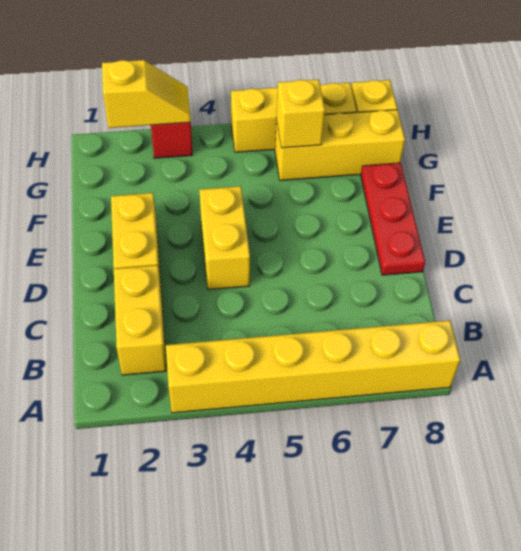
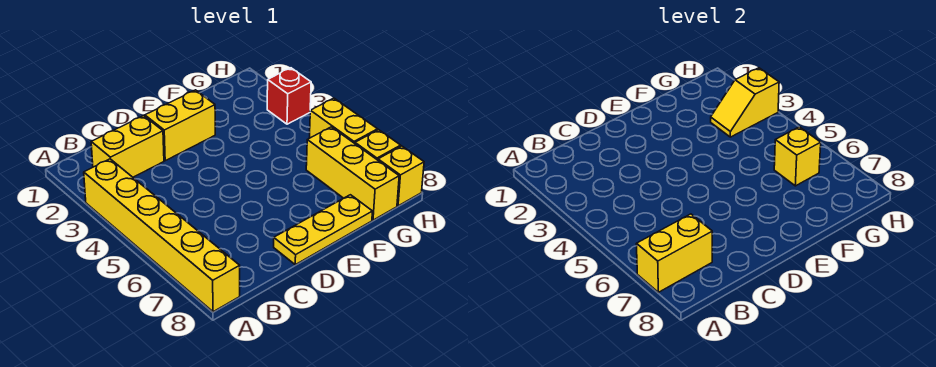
yellow 1x2 brick [199,186,250,290] -> yellow 1x2 brick moved to [637,214,712,292]
red 1x3 plate [361,163,425,275] -> yellow 1x3 plate [274,195,373,265]
yellow 1x2 slope [102,60,191,128] -> yellow 1x2 slope turned to [711,68,779,137]

